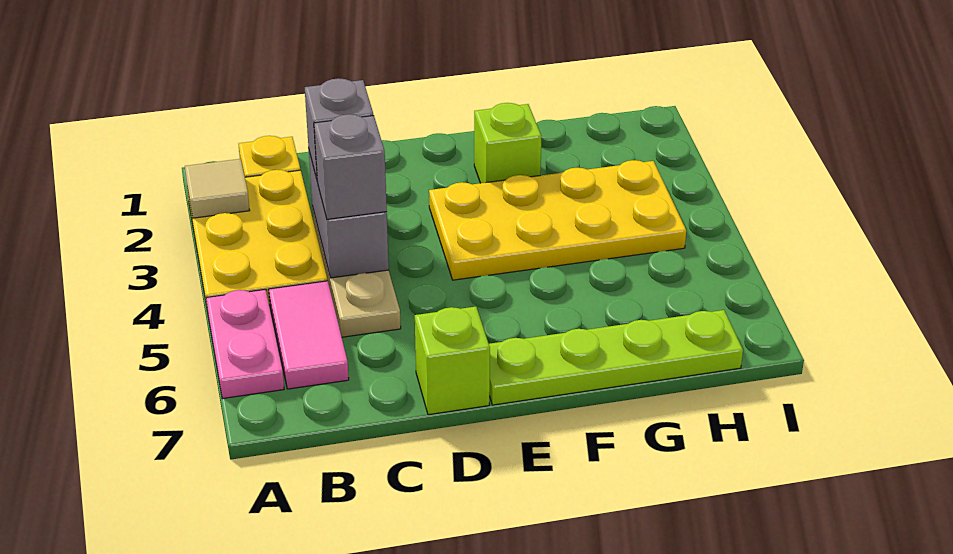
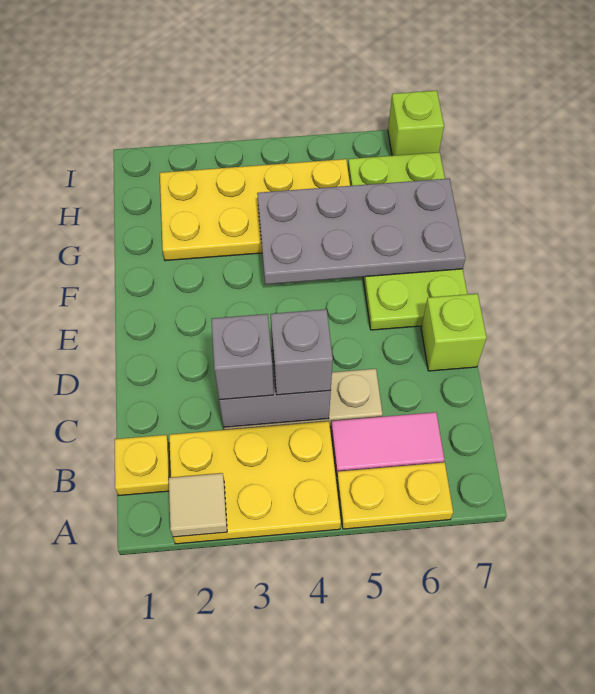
pink 1x2 plate [206,289,284,399] -> yellow 1x2 plate [337,462,453,529]
yellow 2x4 plate [429,160,686,280] -> yellow 2x4 plate turned to [160,159,350,261]
lime 1x4 plate [489,310,743,405] -> lime 2x4 plate [348,152,467,330]
lime 1x1 brick [474,103,541,183] -> lime 1x1 brick moved to [388,91,444,156]
none -> grey 2x4 plate [257,179,465,284]

